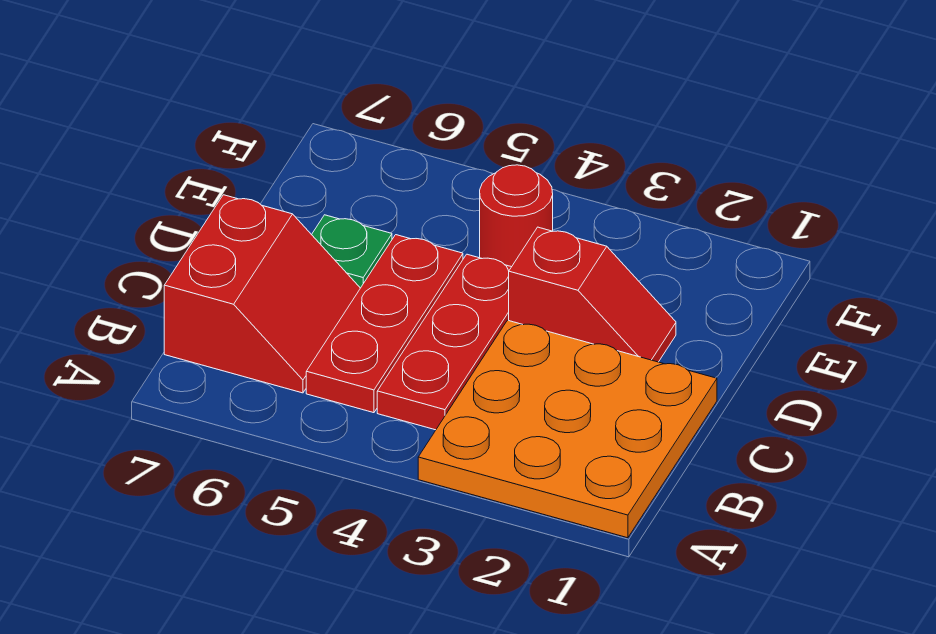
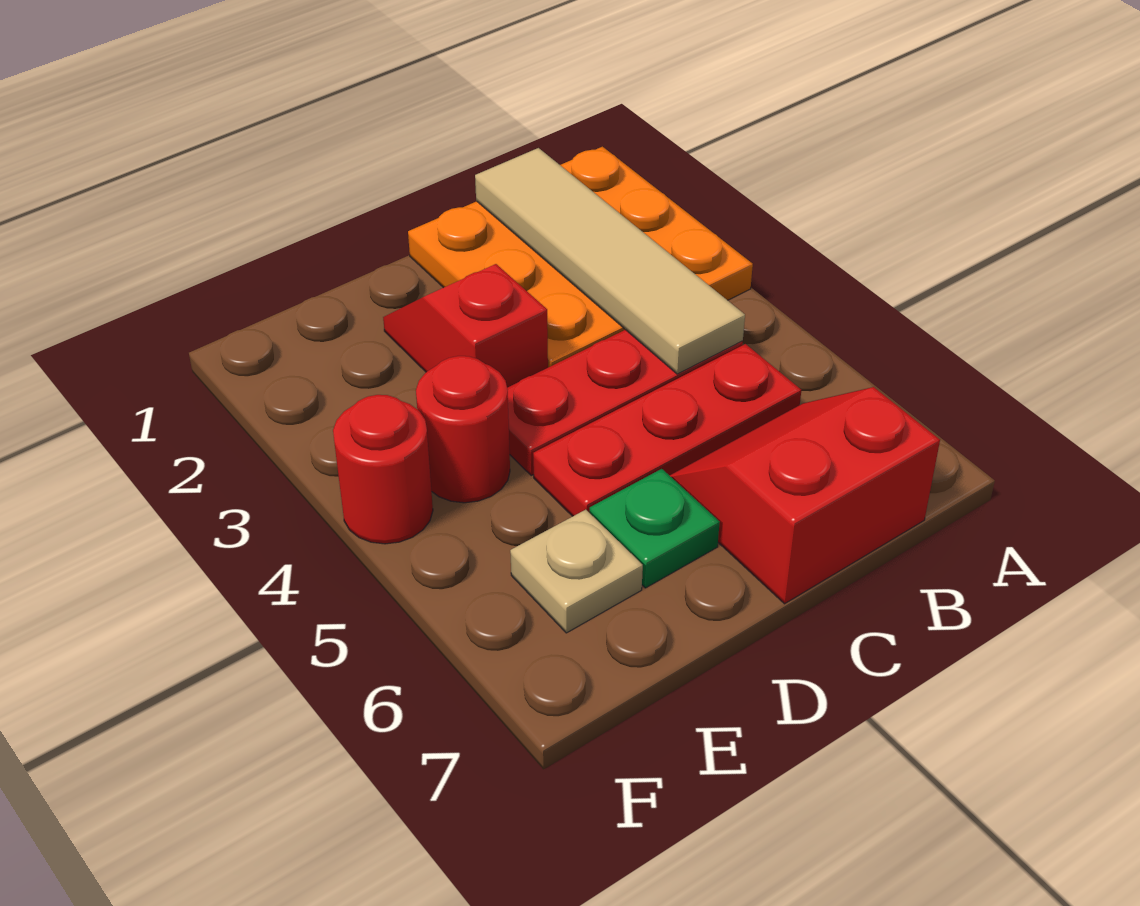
none -> tan 1x4 tile [475,148,745,374]
none -> tan 1x1 plate [510,510,643,633]
none -> red 1x1 round brick [333,395,433,544]

